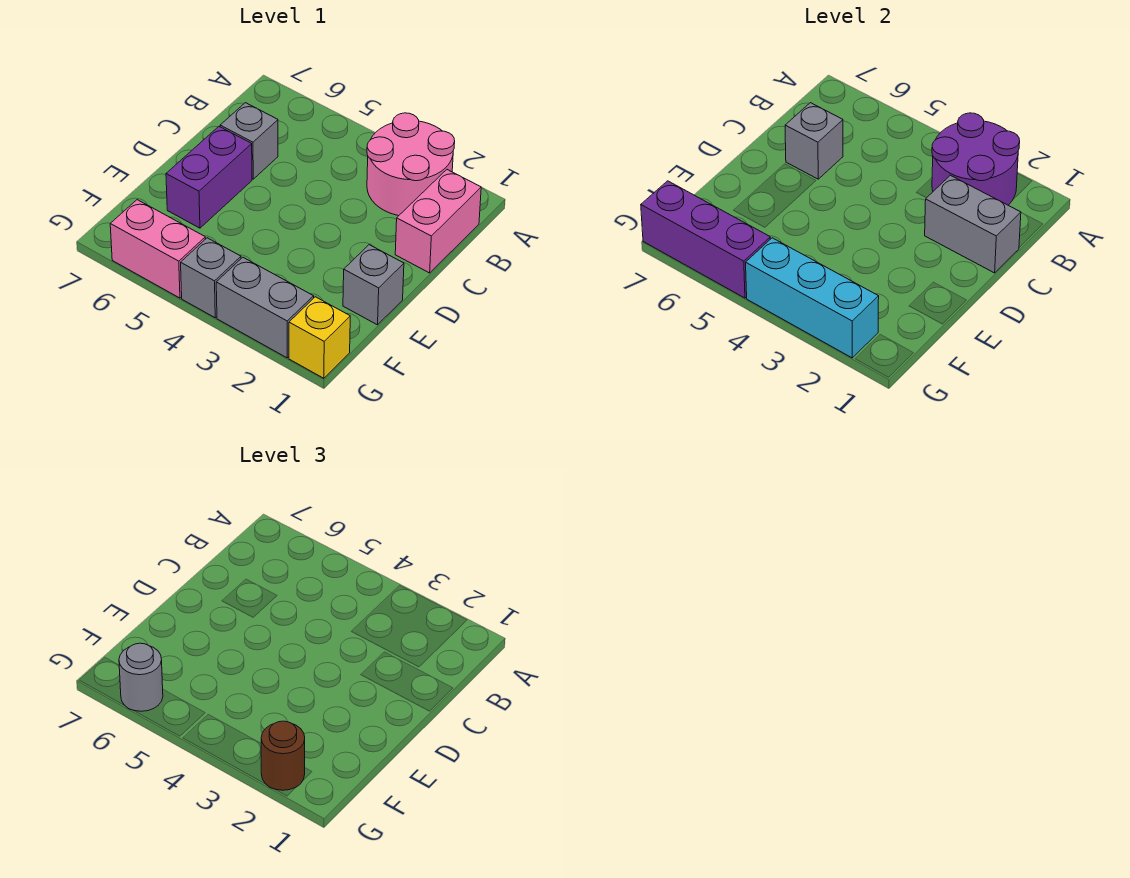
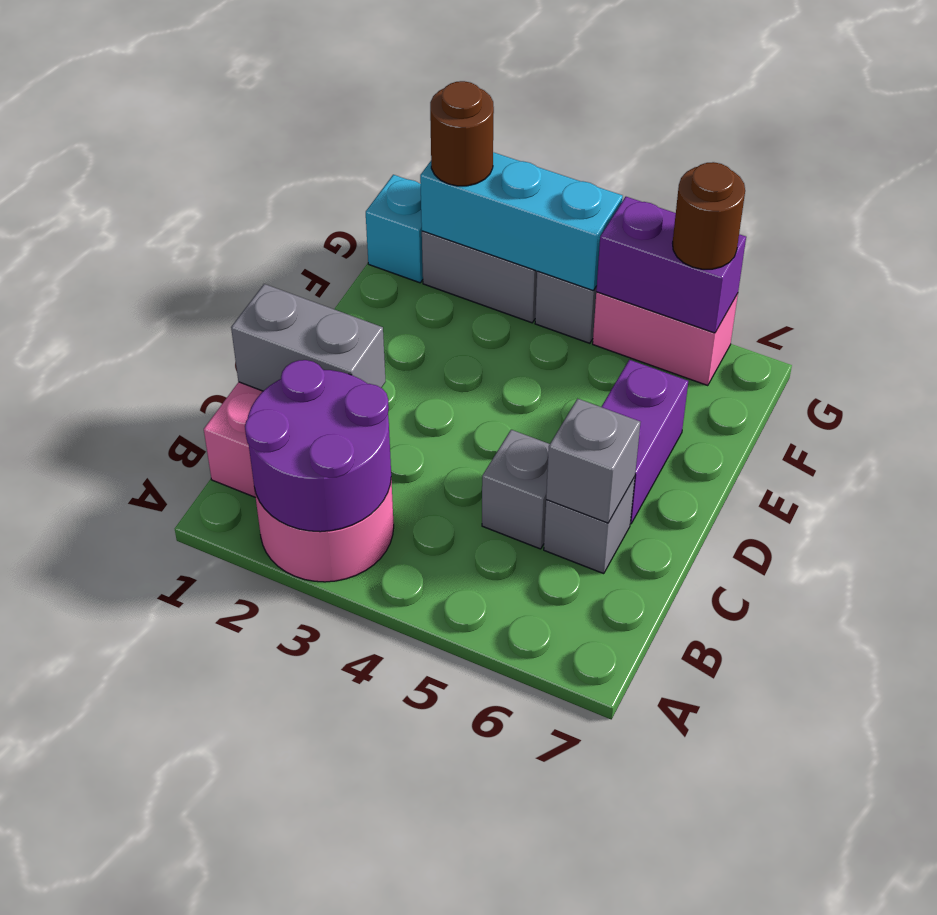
grey 1x1 brick [343,245,404,325] -> grey 1x1 brick moved to [482,430,550,549]
yellow 1x1 brick [289,297,350,378] -> cyan 1x1 brick [366,175,423,283]
purple 1x3 brick [641,181,770,298] -> purple 1x2 brick [596,197,746,333]
grey 1x1 round brick [119,643,163,711] -> brown 1x1 round brick [673,162,745,269]

